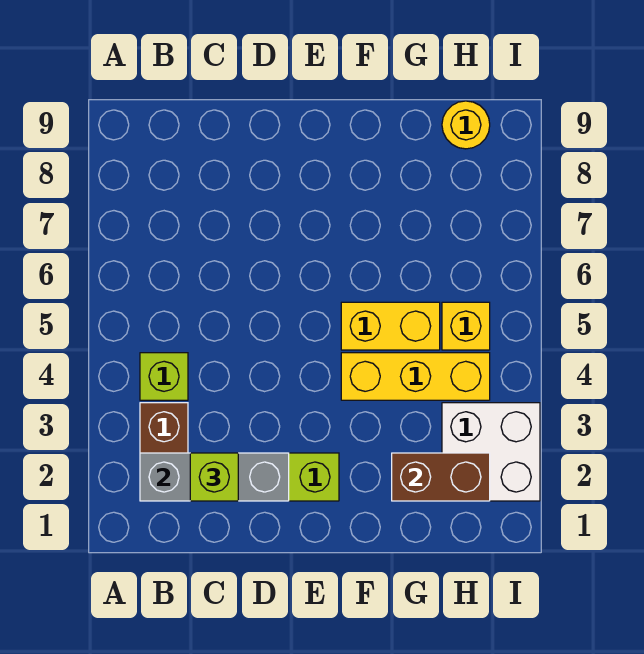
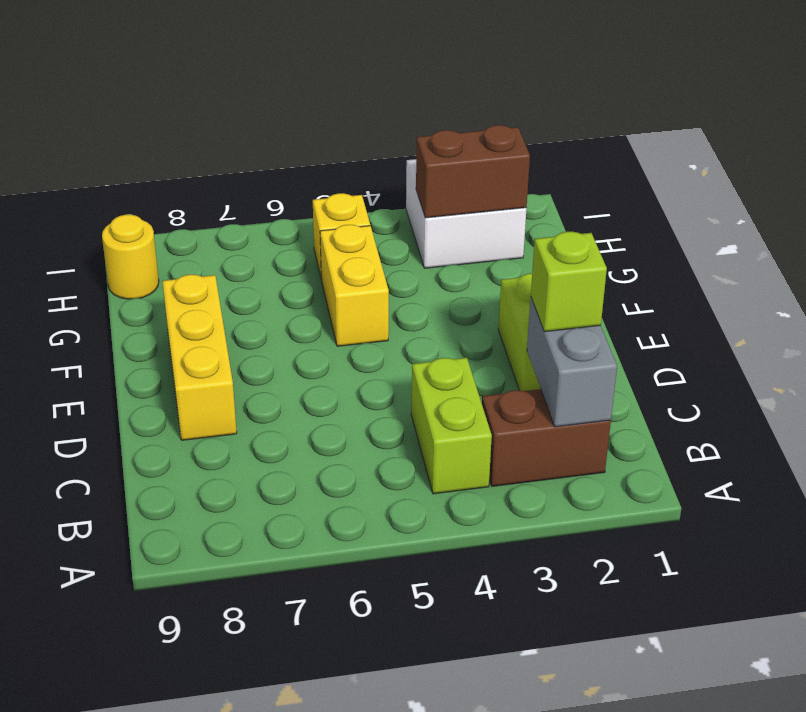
grey 1x3 brick [140,453,289,501] -> grey 1x2 brick [527,298,617,427]
lime 1x1 brick [140,353,188,400] -> lime 1x2 brick [411,358,492,494]
yellow 1x3 brick [341,353,490,400] -> yellow 1x3 brick moved to [162,275,237,440]
brown 1x2 brick [392,453,490,501] -> brown 1x2 brick turned to [416,125,530,218]

